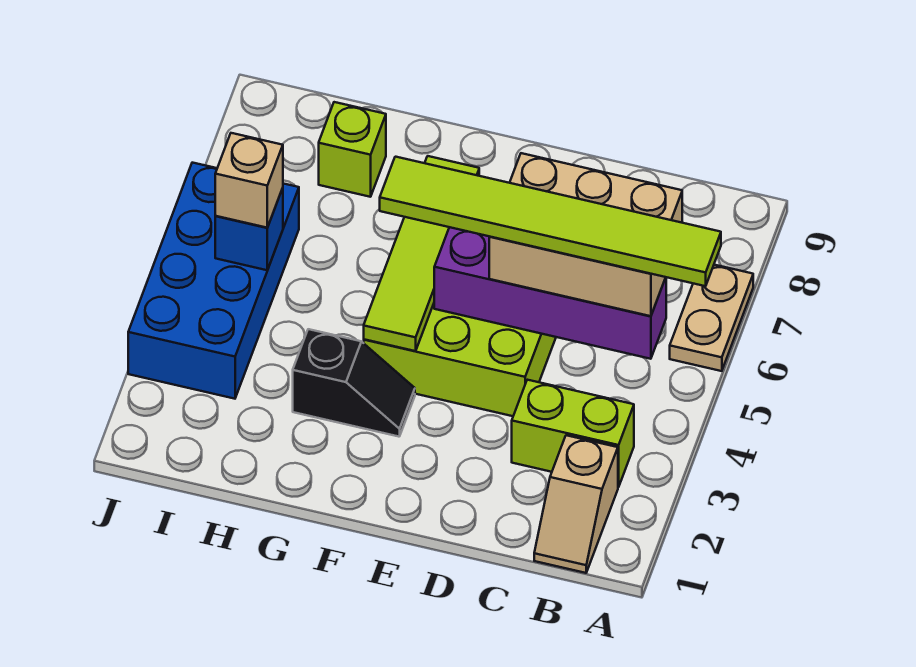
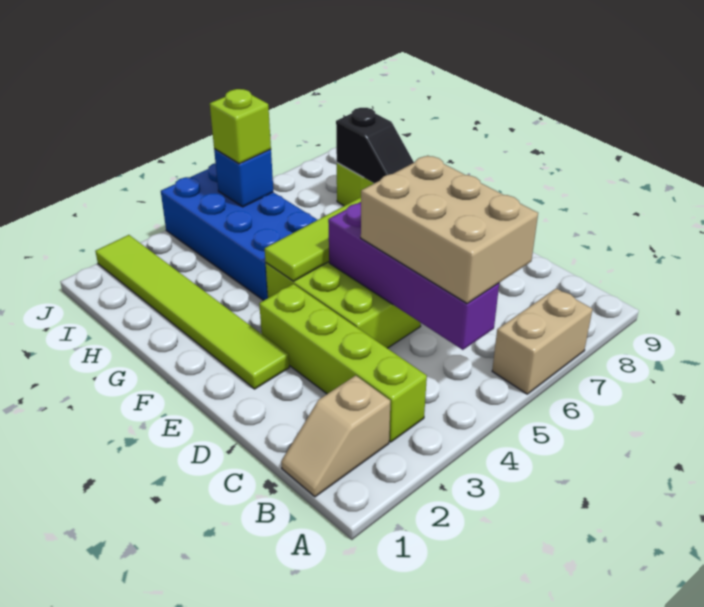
lime 1x6 tile [380,157,721,286] -> lime 1x6 tile moved to [95,235,289,389]
tan 1x2 plate [670,265,753,371] -> tan 1x2 brick [492,288,592,394]
lime 1x2 brick [512,380,634,487] -> lime 1x4 brick [259,284,427,442]
black 1x2 slope [293,329,415,437] -> black 1x2 slope moved to [336,108,414,183]
blue 2x4 brick [128,163,299,399] -> blue 2x4 brick turned to [161,163,317,301]
tan 1x1 brick [215,133,283,228] -> lime 1x1 brick [210,89,271,164]

